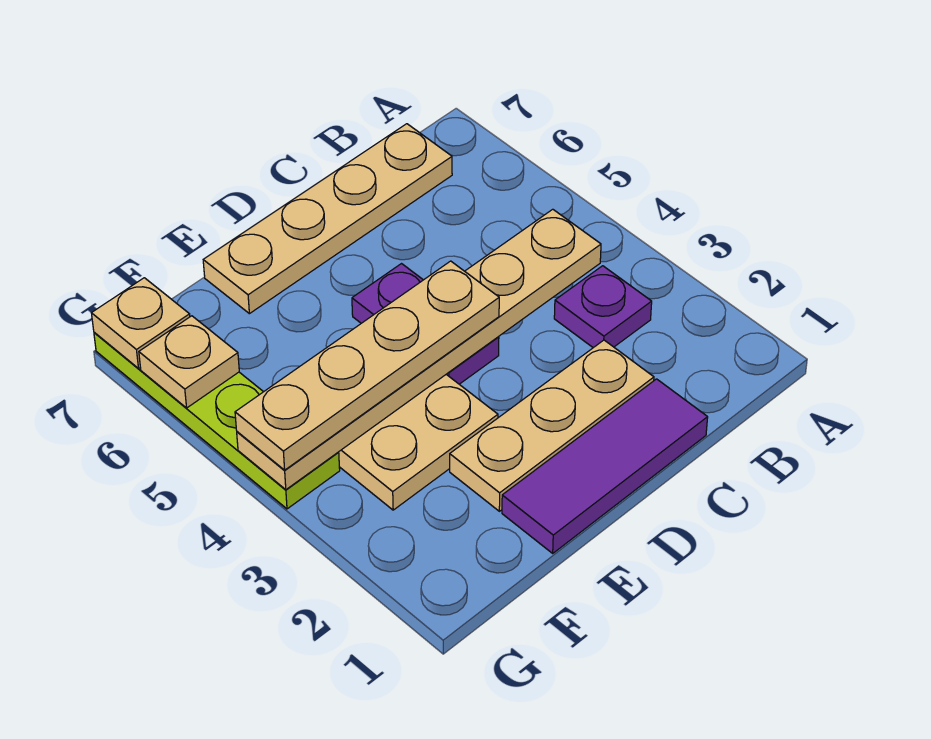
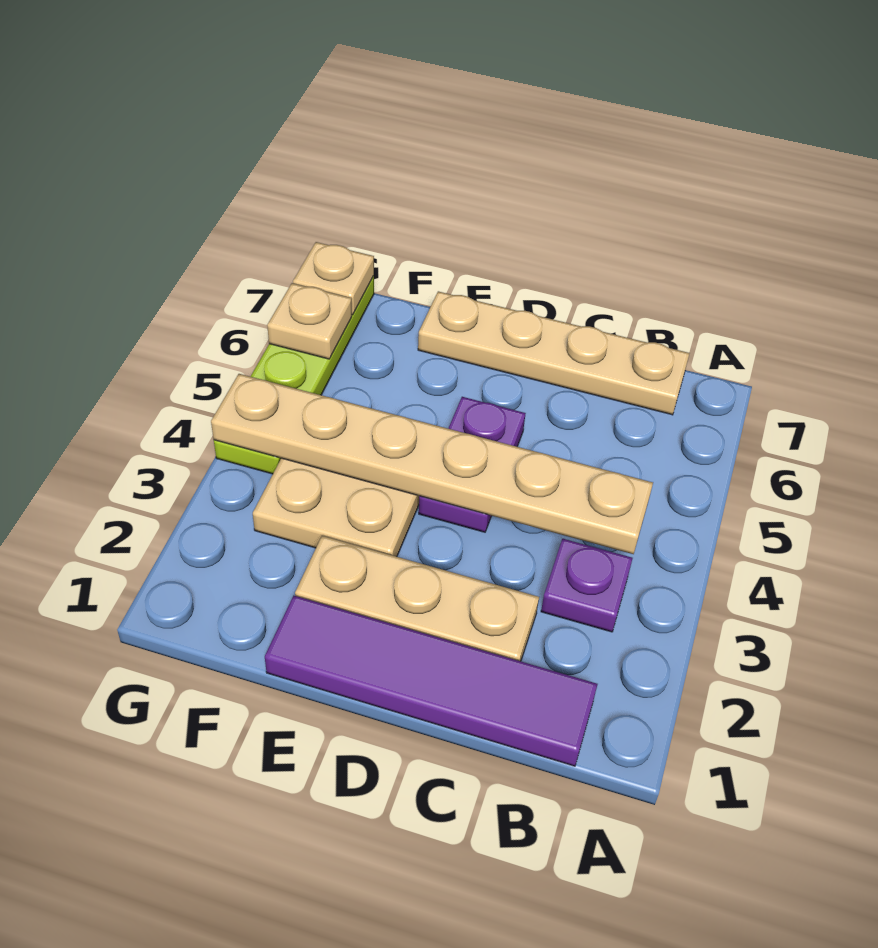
purple 1x3 tile [502,379,708,553] -> purple 1x4 tile [265,596,597,766]
tan 1x4 plate [235,261,499,470] -> none

